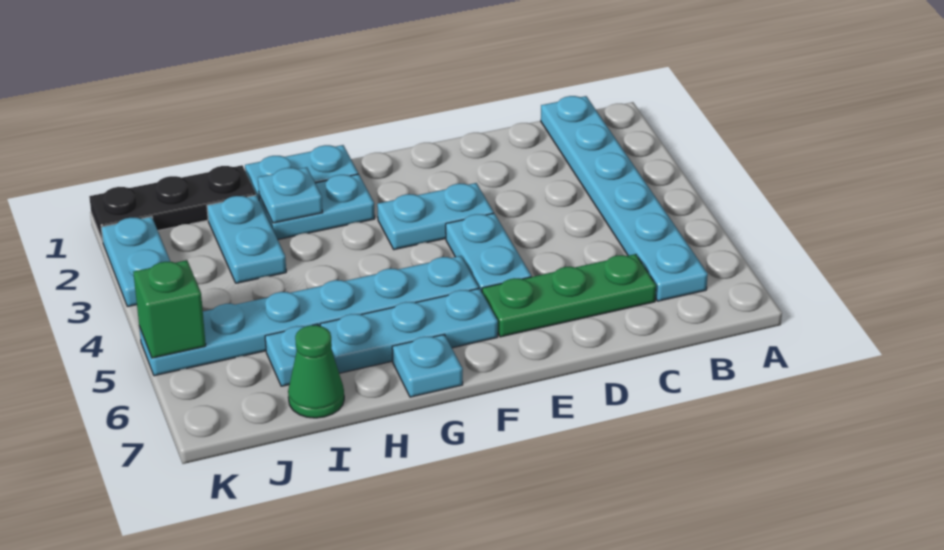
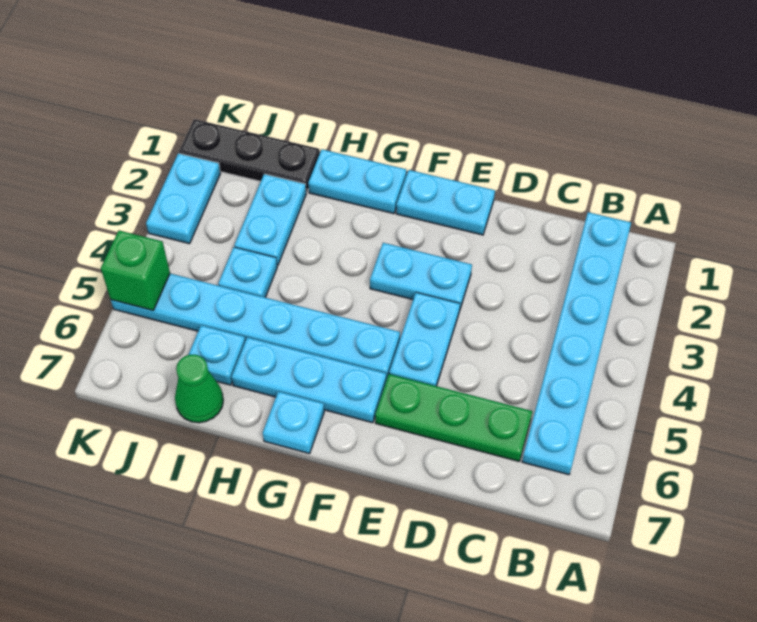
cyan 1x2 plate [259,174,375,239] -> cyan 1x2 plate moved to [396,170,495,235]
cyan 1x1 plate [258,167,323,223] -> cyan 1x1 plate moved to [218,247,277,298]

